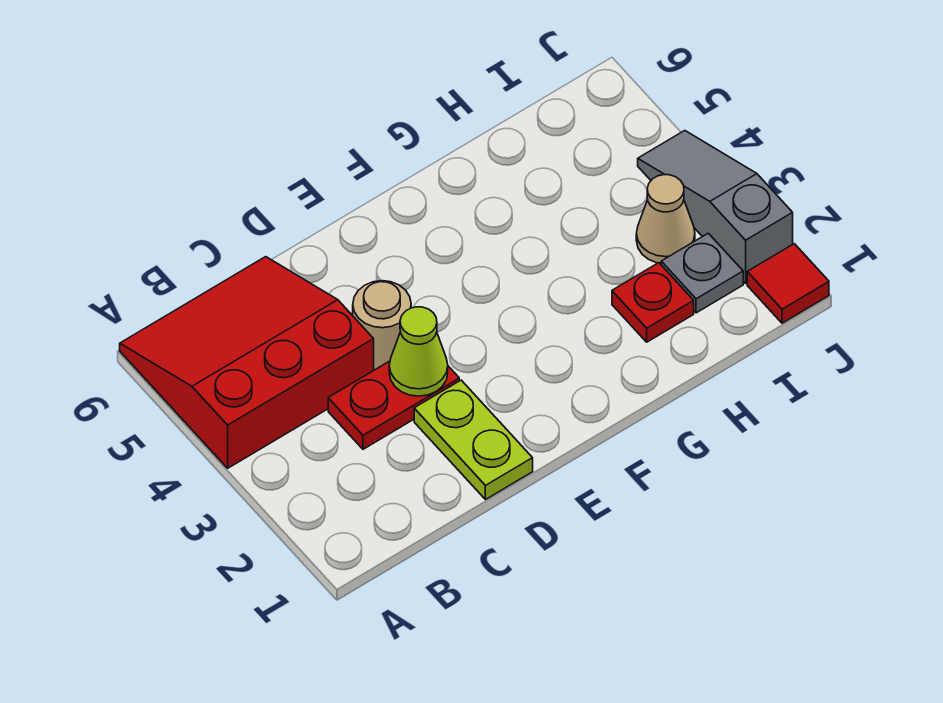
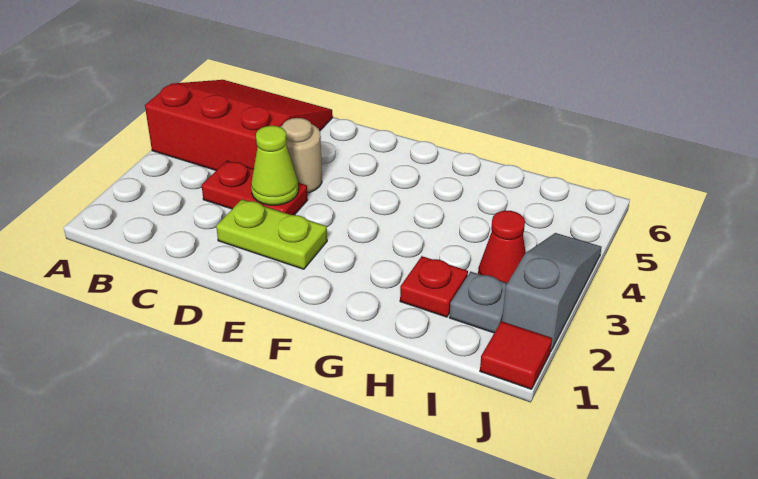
lime 1x2 plate [414,380,533,500] -> lime 1x2 plate turned to [216,200,327,269]
tan 1x1 cone [636,175,695,263] -> red 1x1 cone [478,210,526,283]

